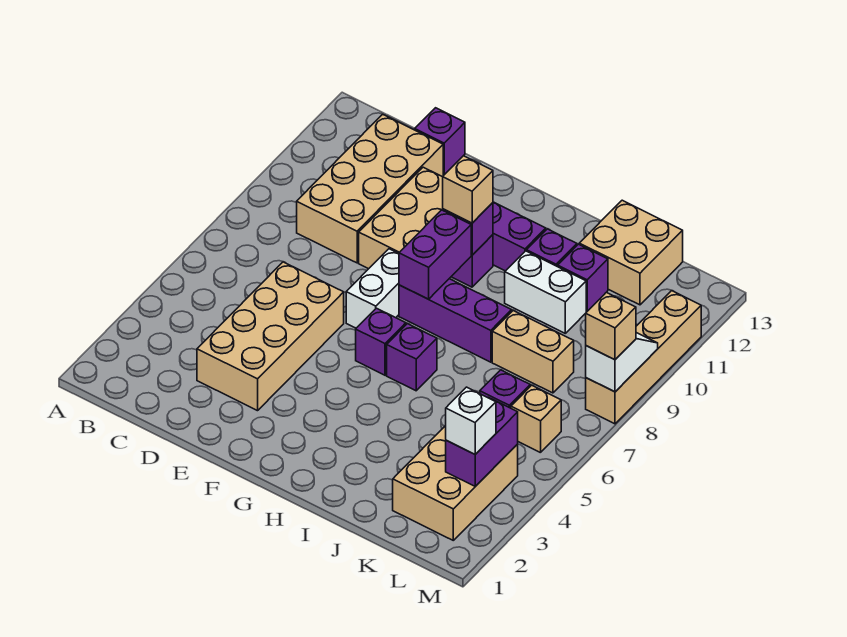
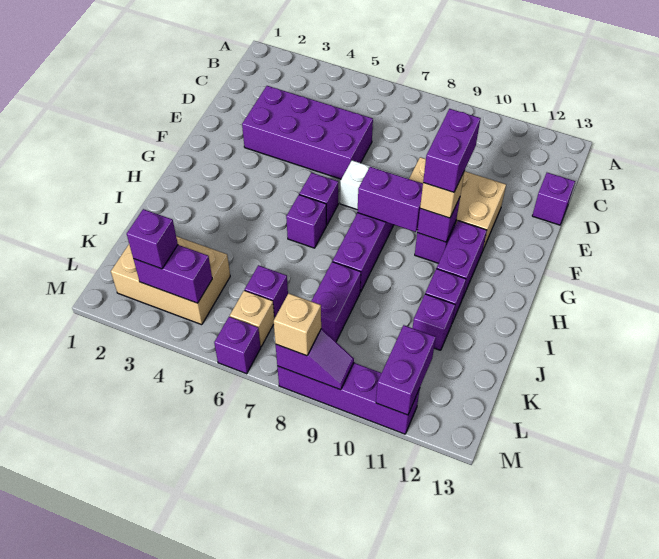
tan 2x4 brick [297,114,443,263] -> none
tan 2x4 brick [197,262,344,411] -> purple 2x4 brick [242,86,373,179]
none -> purple 1x2 brick [423,109,481,192]
white 1x2 brick [505,251,586,333] -> none
tan 1x2 brick [492,310,574,393] -> purple 1x2 brick [311,262,361,341]
tan 2x2 brick [579,200,683,305] -> none
white 1x1 brick [446,387,496,454] -> purple 1x1 brick [127,209,178,269]
none -> purple 1x2 brick [376,325,436,415]
none -> purple 1x1 brick [214,317,261,374]
tan 1x4 brick [586,291,701,424] -> purple 1x4 brick [277,363,420,434]
white 1x2 slope [586,333,658,392] -> purple 1x2 slope [276,329,354,390]

